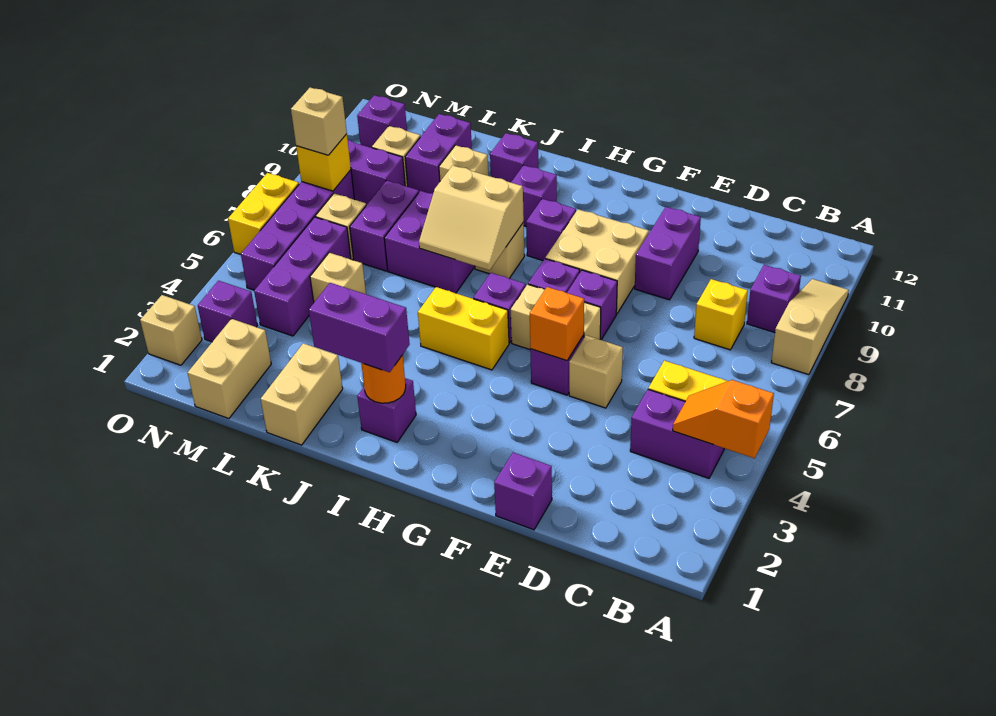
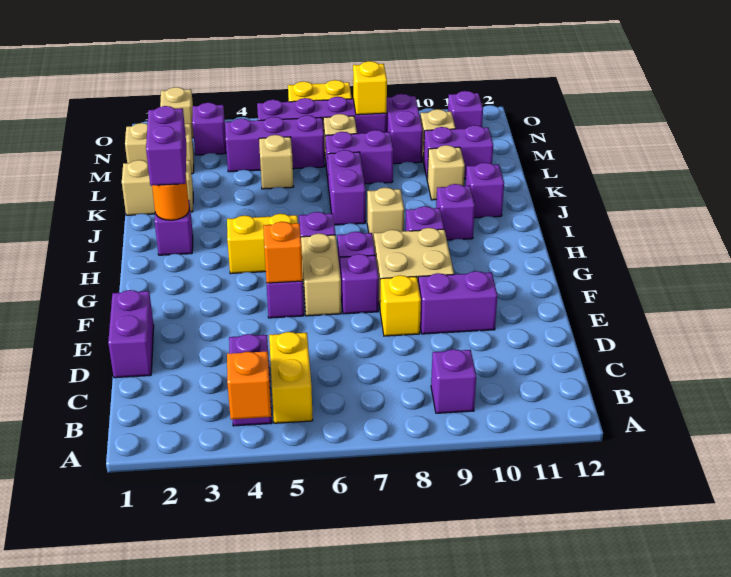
tan 1x3 slope [771,279,849,375] -> none
yellow 1x1 brick [694,279,748,350] -> yellow 1x1 brick moved to [380,275,421,336]
purple 1x1 brick [494,452,552,530] -> purple 1x2 brick [108,290,154,378]
tan 1x1 brick [569,335,623,408] -> none
yellow 1x2 brick [418,287,509,370] -> yellow 1x2 brick turned to [227,214,298,274]
tan 2x2 slope [419,165,524,270] -> none
purple 2x2 brick [384,191,475,293] -> purple 1x2 brick [328,150,366,225]
tan 1x1 brick [291,87,347,155] -> none

